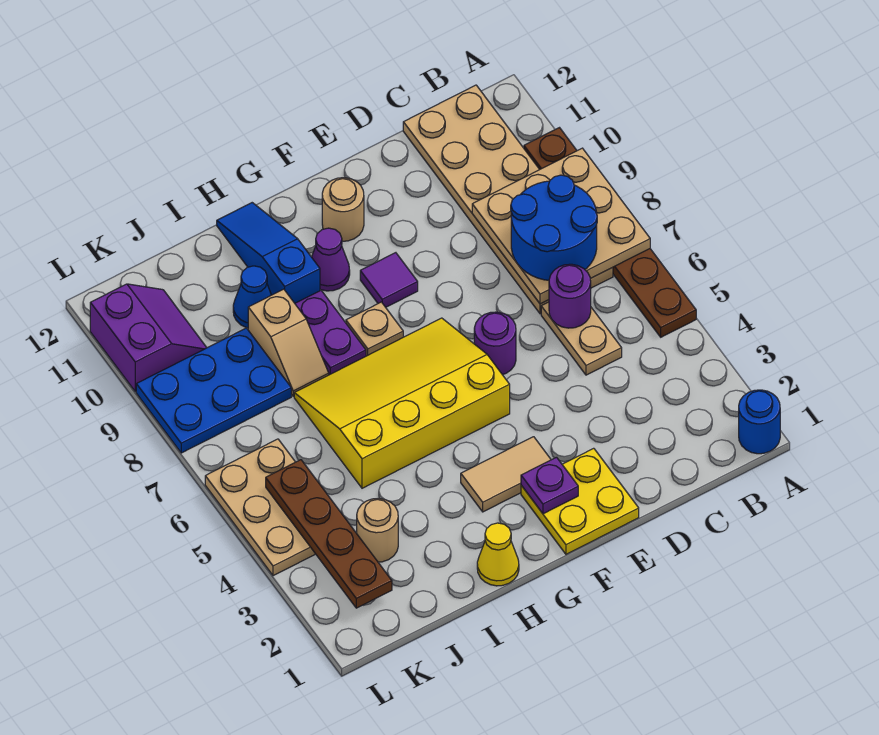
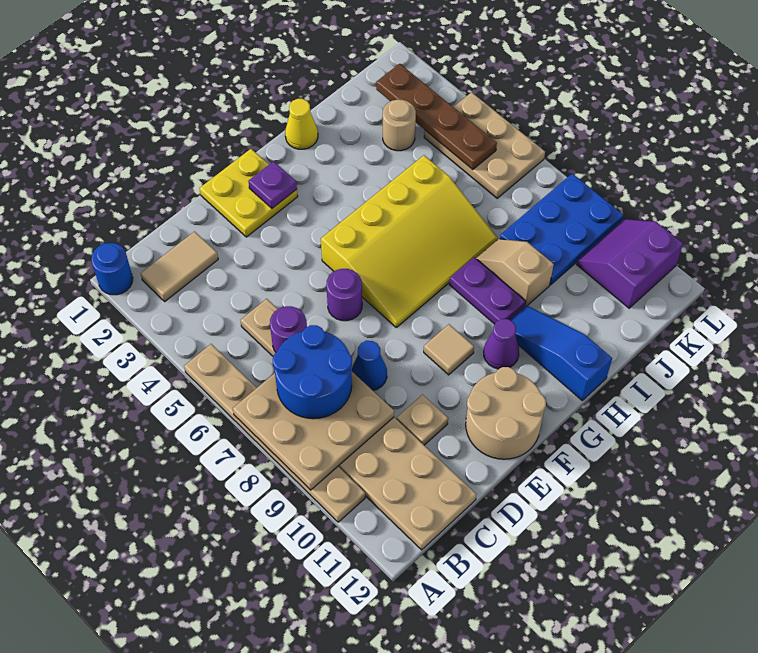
brown 1x6 plate [524,128,696,337] -> tan 1x6 plate [184,344,365,522]
tan 1x2 tile [461,437,551,512] -> tan 1x2 tile moved to [141,232,218,301]
purple 1x1 tile [360,253,418,307] -> tan 1x1 tile [424,324,474,375]
tan 1x1 round brick [322,178,364,241] -> tan 2x2 round brick [466,367,546,459]
tan 1x1 plate [346,302,403,356] -> tan 1x1 plate moved to [397,395,448,445]
blue 1x3 slope [217,203,320,303] -> blue 1x3 slope turned to [510,305,612,400]
blue 1x1 cone [233,266,271,328] -> blue 1x1 cone moved to [352,341,387,390]
purple 2x2 slope [90,284,207,392] -> purple 2x2 slope turned to [576,219,683,308]

